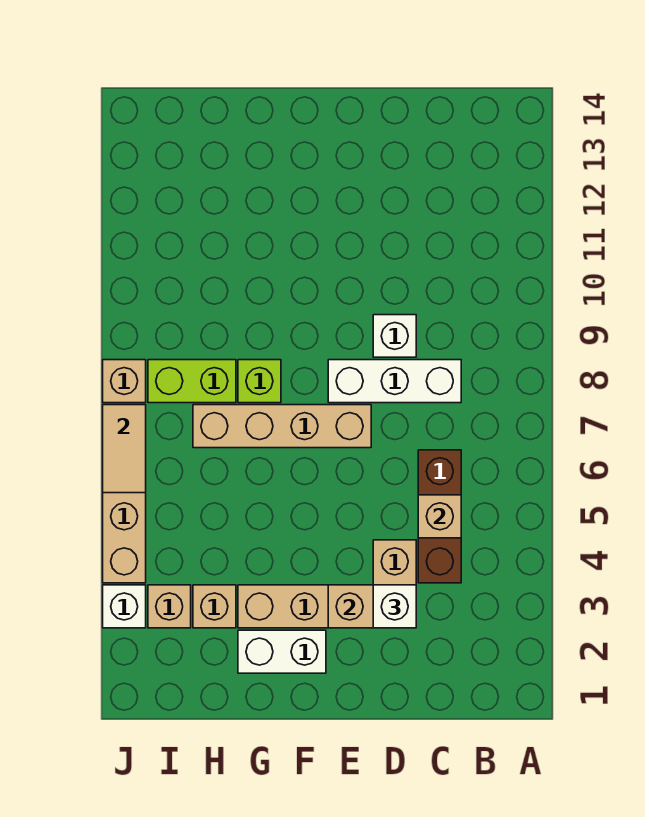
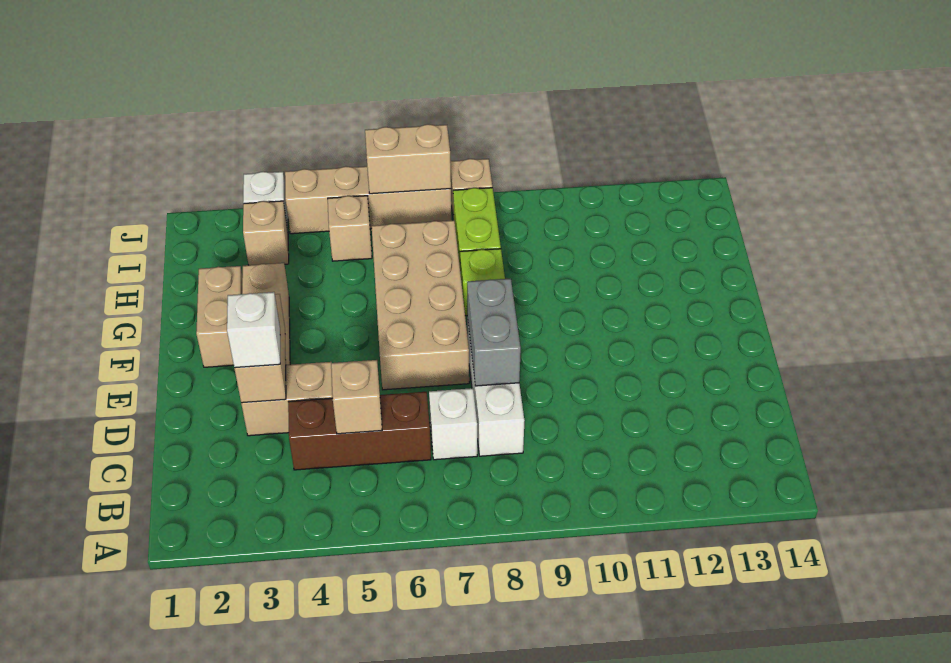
none -> grey 1x2 brick [467,278,521,386]
white 1x1 brick [373,315,416,357] -> white 1x1 brick moved to [429,388,477,460]
tan 1x4 brick [193,405,371,448] -> tan 2x4 brick [372,220,469,390]
white 1x2 brick [238,630,326,673] -> tan 1x2 brick [196,266,243,367]
tan 1x1 brick [193,585,236,628] -> tan 1x1 brick moved to [328,196,372,261]
tan 1x2 tile [103,405,146,493] -> tan 1x2 brick [365,124,451,194]

